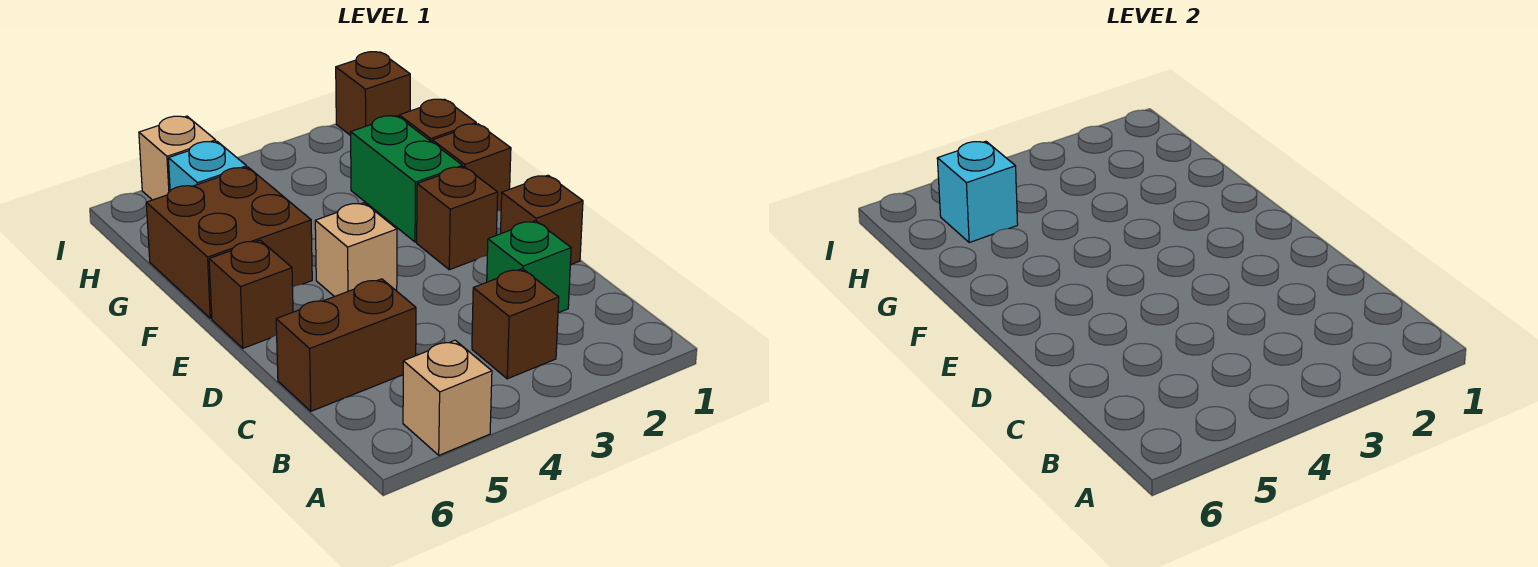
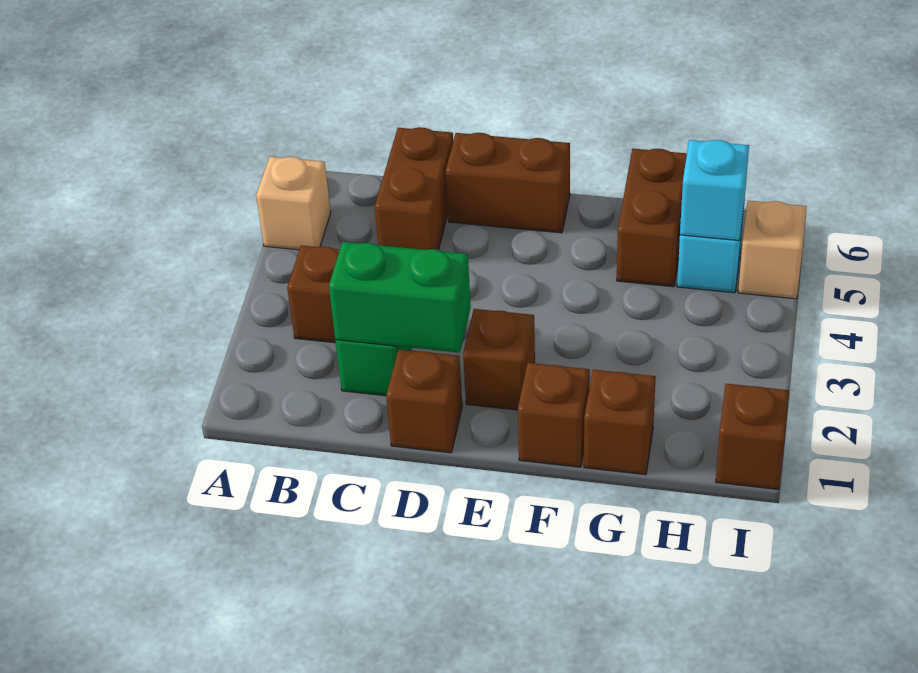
tan 1x1 brick [315,203,397,297] -> none
brown 1x1 brick [209,240,293,348] -> brown 1x2 brick [446,133,570,233]
green 1x2 brick [351,116,462,242] -> green 1x2 brick moved to [329,242,471,353]
brown 2x2 brick [146,167,312,318] -> brown 1x2 brick [617,149,687,287]

